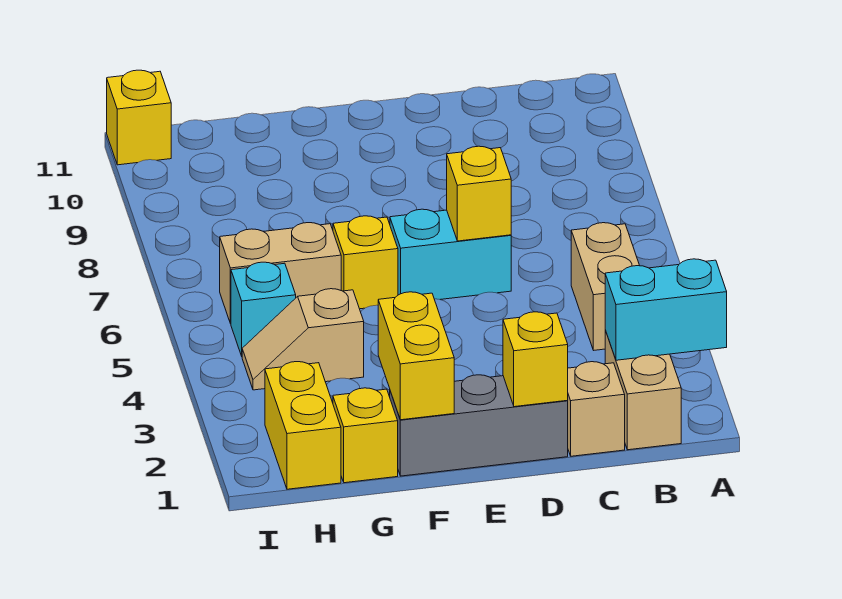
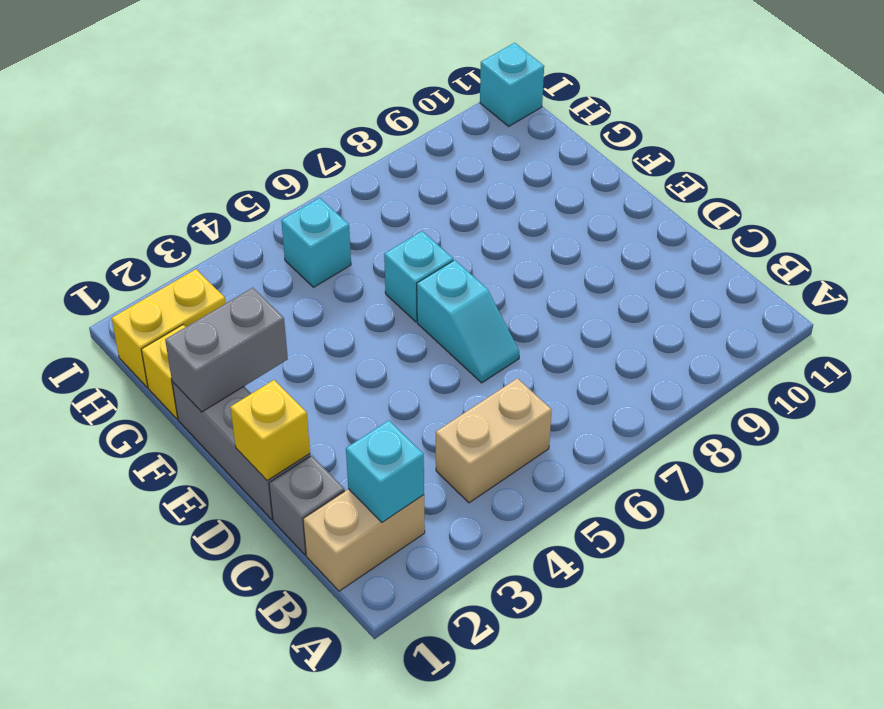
cyan 1x2 brick [605,259,727,360] -> cyan 1x1 brick [346,420,424,522]
tan 1x1 brick [568,362,625,456] -> grey 1x1 brick [269,456,345,555]
cyan 1x2 brick [390,209,511,300] -> cyan 1x2 slope [417,260,519,383]
yellow 1x1 brick [447,146,511,241] -> none
yellow 1x2 brick [378,292,454,420] -> grey 1x2 brick [165,288,288,412]
yellow 1x1 brick [333,216,398,309] -> cyan 1x1 brick [384,231,453,322]
tan 1x2 slope [242,289,364,390] -> none
tan 1x2 brick [220,223,341,324] -> none
yellow 1x1 brick [107,70,171,165] -> cyan 1x1 brick [480,43,544,126]

